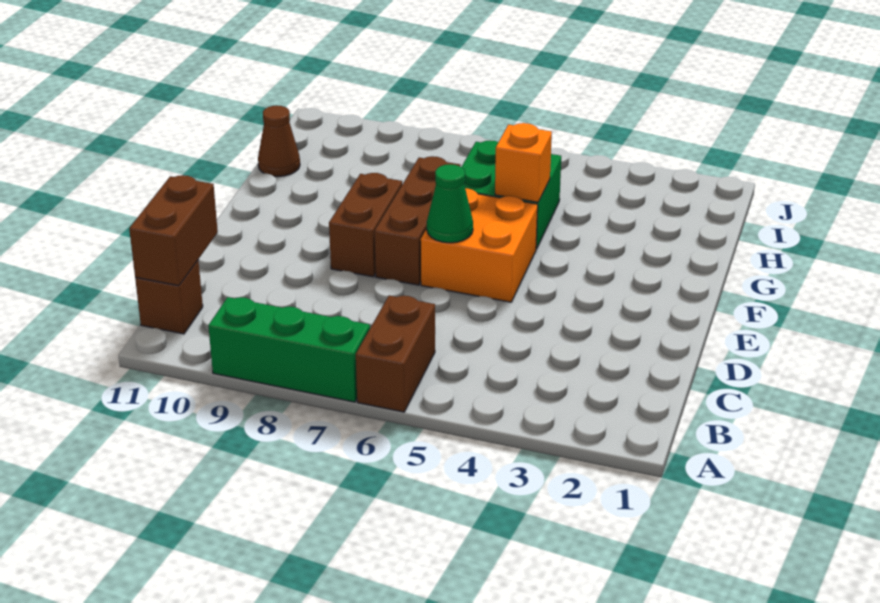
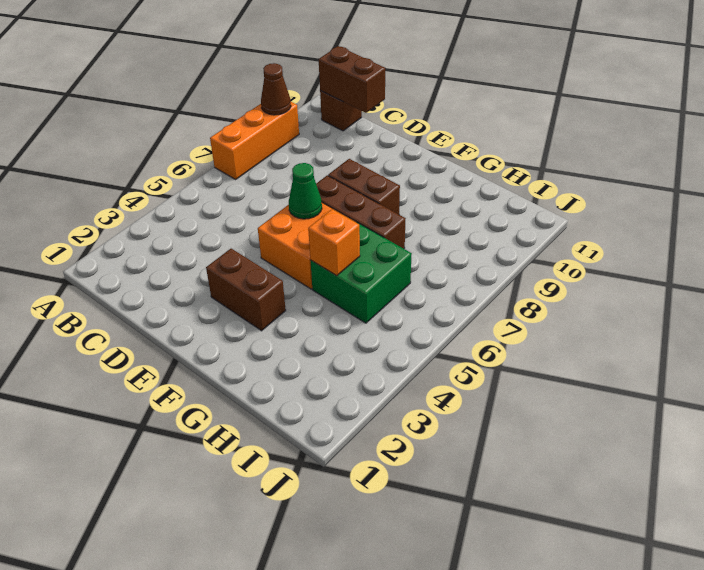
brown 1x2 brick [356,296,435,412] -> brown 1x2 brick moved to [206,248,286,331]
green 1x3 brick [208,297,370,402] -> orange 1x3 brick [210,102,299,179]
brown 1x1 cone [258,105,300,176] -> brown 1x1 cone moved to [261,63,291,115]

